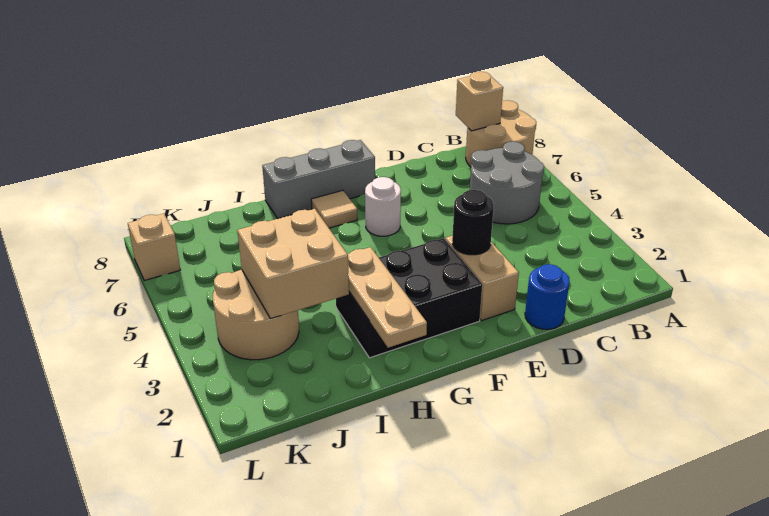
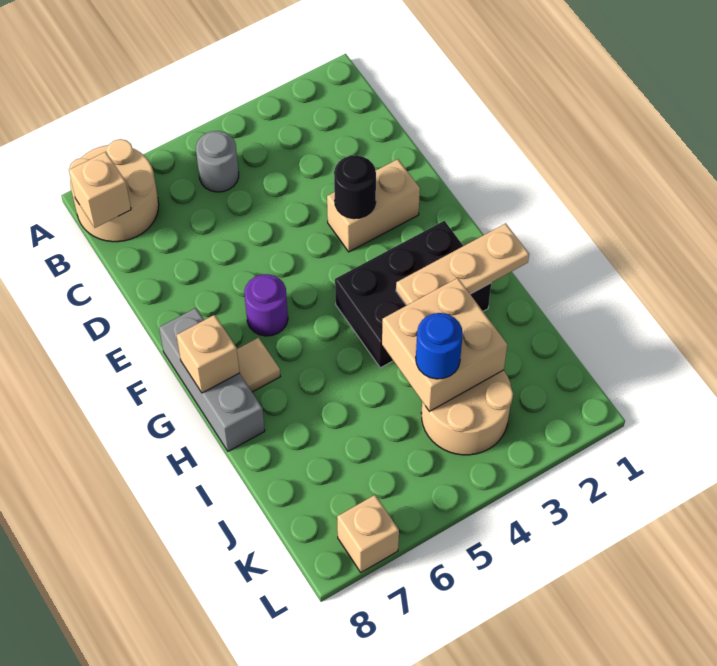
grey 2x2 round brick [470,142,544,224] -> grey 1x1 round brick [196,131,239,192]
blue 1x1 round brick [525,264,570,329] -> blue 1x1 round brick moved to [416,313,463,379]
black 2x3 brick [336,238,482,358] -> black 2x3 brick turned to [335,221,491,368]
white 1x1 round brick [365,177,401,236] -> purple 1x1 round brick [244,274,288,336]
none -> tan 1x1 brick [176,315,239,393]

